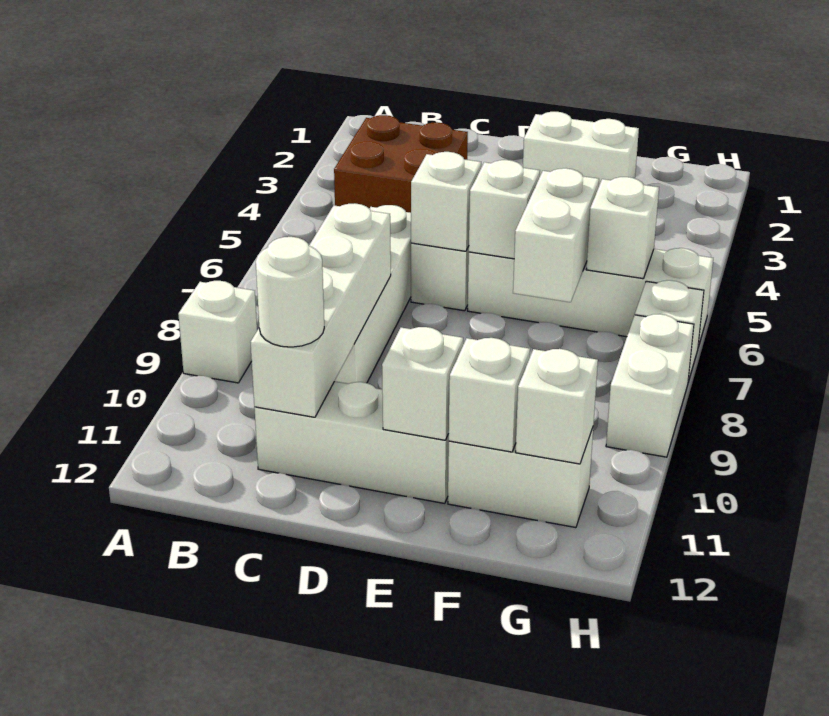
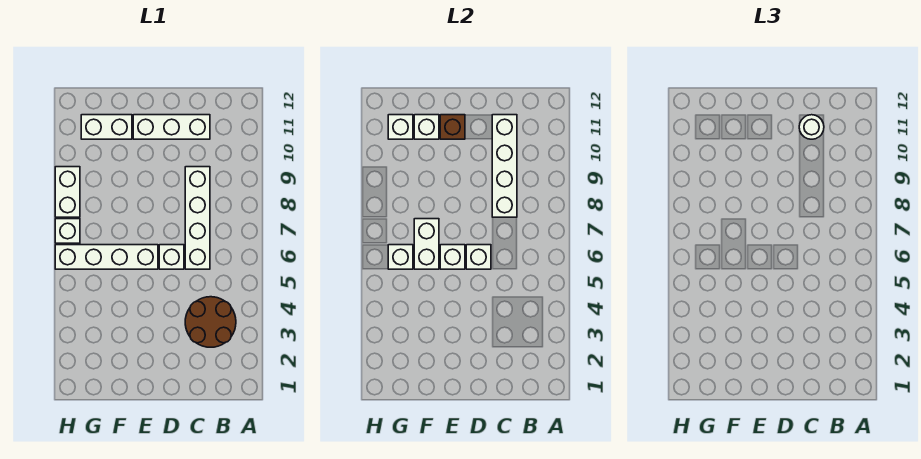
white 1x1 brick [178,281,257,383] -> none
brown 2x2 brick [334,115,468,213] -> brown 2x2 round brick [185,297,236,347]
white 1x2 brick [523,112,639,185] -> none
white 1x1 brick [382,327,463,440] -> brown 1x1 brick [440,115,465,139]

